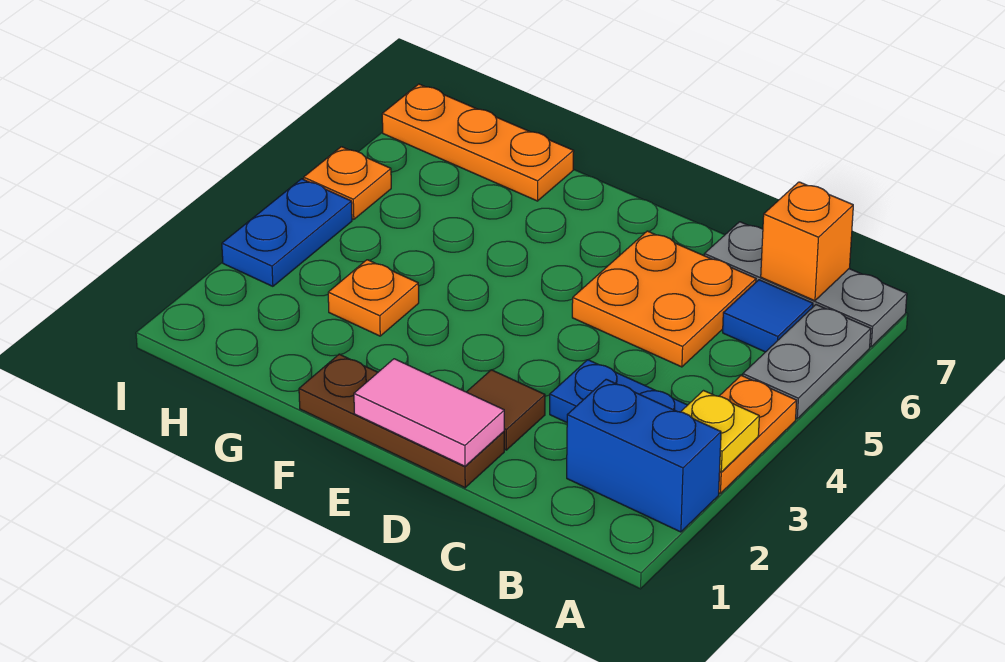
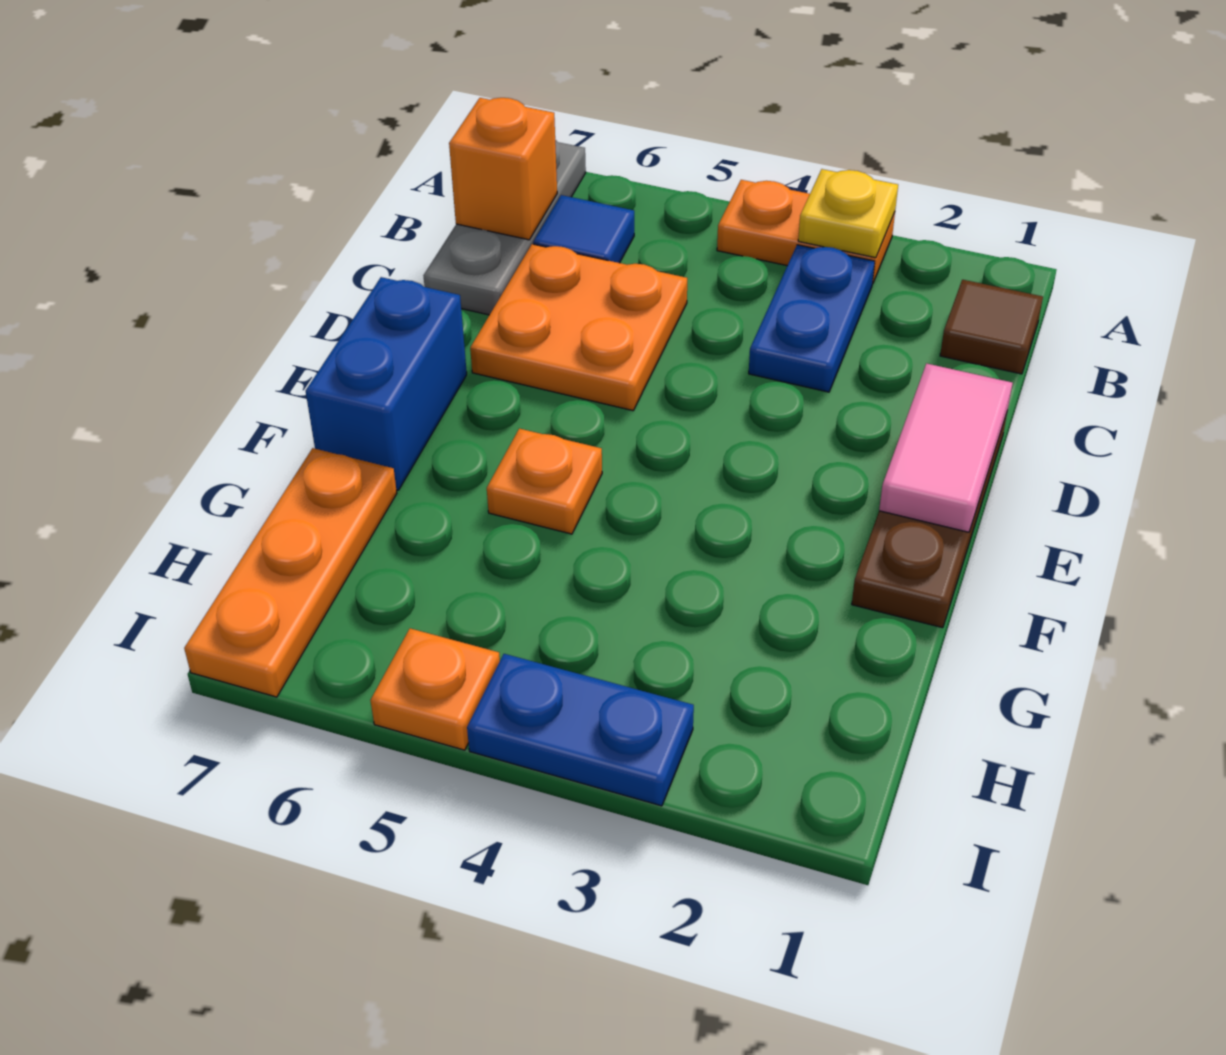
blue 1x2 brick [567,379,721,532] -> blue 1x2 brick moved to [306,277,467,490]
grey 1x2 plate [743,305,871,419] -> none
brown 1x1 tile [467,370,545,450] -> brown 1x1 tile moved to [940,280,1043,374]
orange 1x1 plate [328,260,419,336] -> orange 1x1 plate moved to [487,429,602,534]

